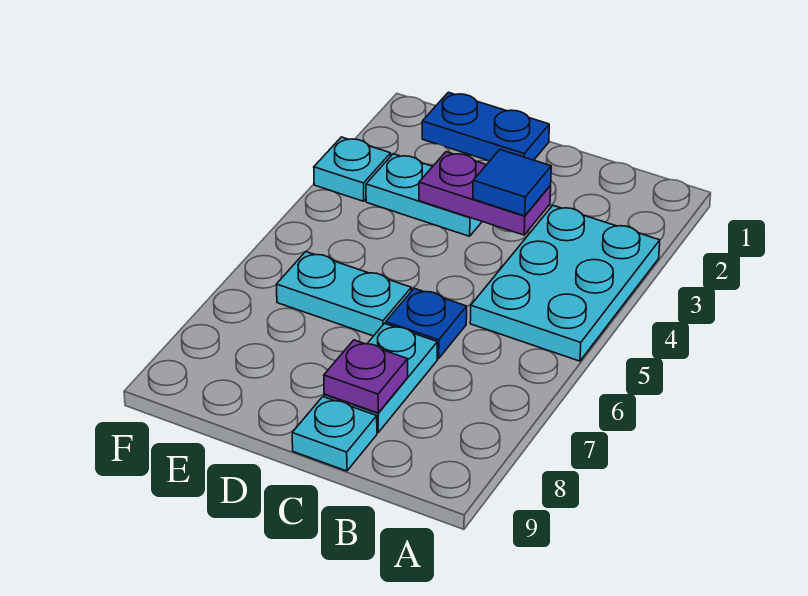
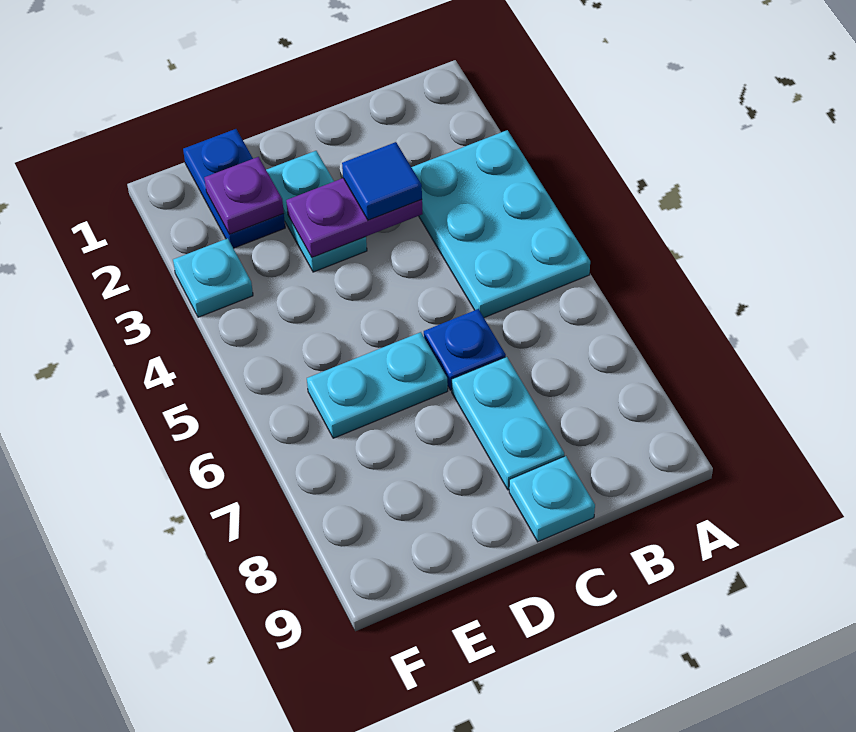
purple 1x1 plate [324,340,408,413] -> purple 1x1 plate moved to [204,157,284,234]
blue 1x2 plate [422,92,549,161] -> blue 1x2 plate turned to [183,129,285,248]
cyan 1x2 plate [366,154,482,236] -> cyan 1x2 plate turned to [266,151,367,272]

